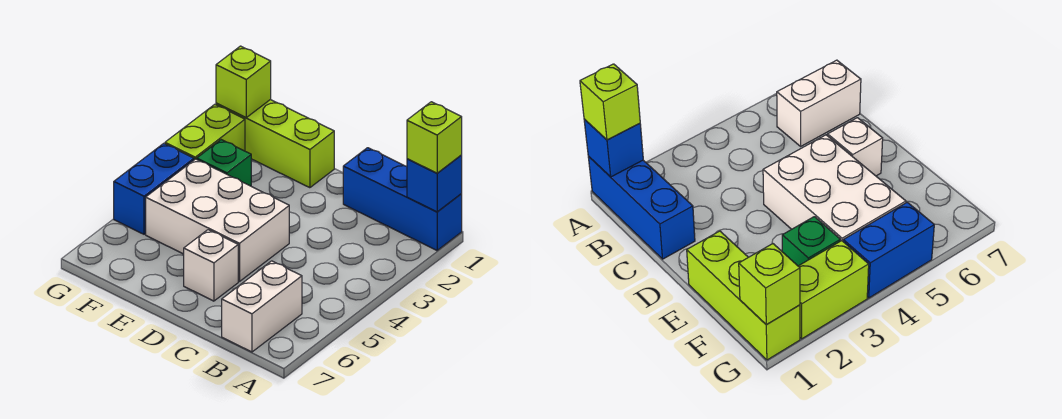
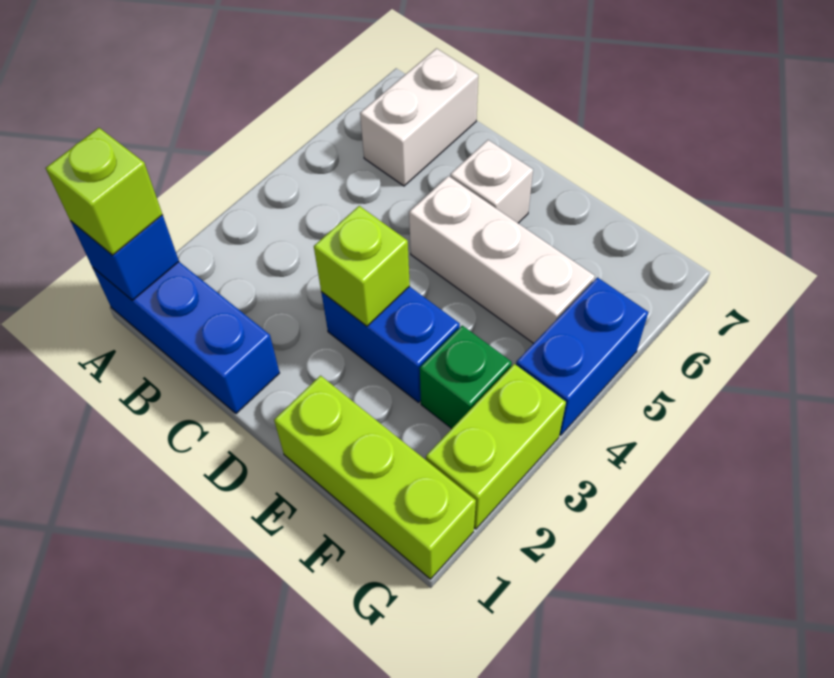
none -> blue 1x2 brick [321,286,460,402]
white 2x3 brick [146,159,289,282] -> white 1x3 brick [409,176,595,343]
lime 1x1 brick [216,46,271,118] -> lime 1x1 brick moved to [314,206,410,326]

